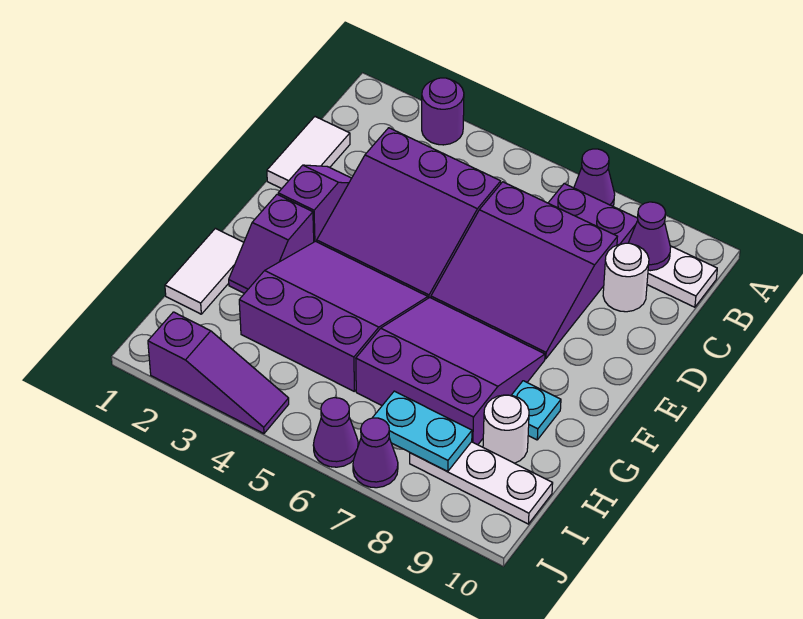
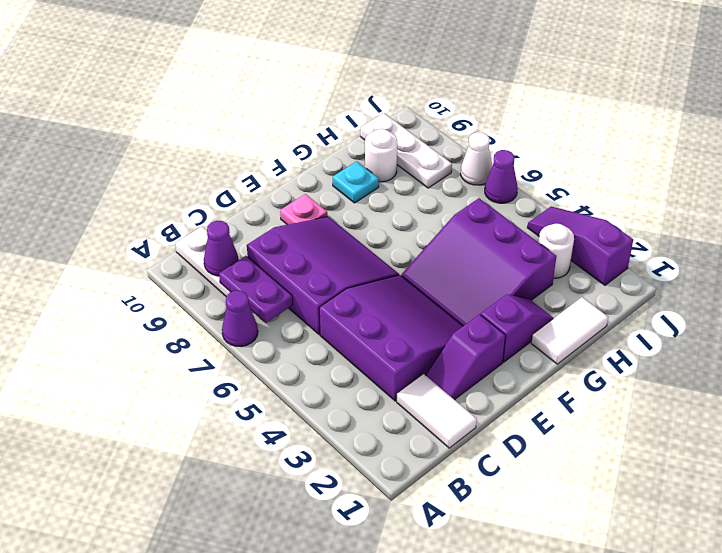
purple 1x1 round brick [422,78,464,145] -> none
white 1x2 tile [267,117,350,189] -> white 1x2 tile turned to [397,374,477,448]
white 1x1 round brick [603,243,649,312] -> white 1x1 round brick moved to [539,224,574,278]
none -> pink 1x1 plate [280,194,327,225]
purple 3x3 slope [356,298,545,445] -> none
cyan 1x2 plate [373,391,472,472] -> none
purple 1x1 cone [353,418,398,488] -> white 1x1 cone [461,132,492,185]

